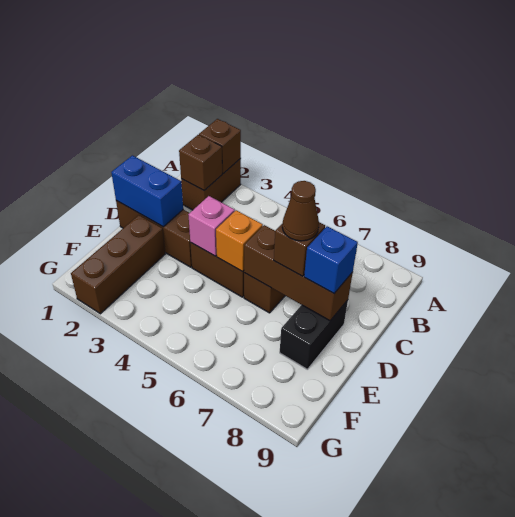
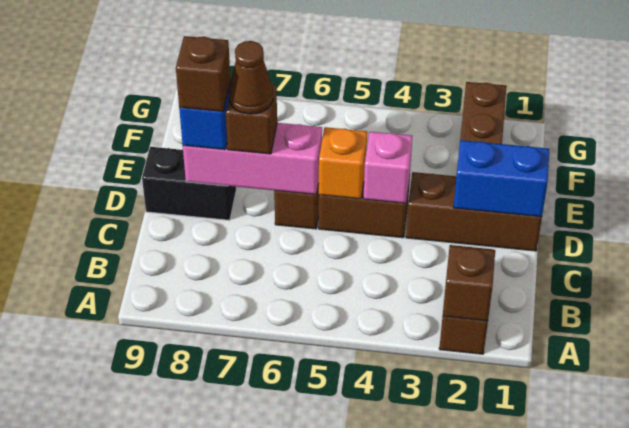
brown 1x1 brick [179,135,222,190] -> brown 1x1 brick moved to [176,36,231,112]
brown 1x3 brick [244,225,353,321] -> pink 1x3 brick [183,123,322,195]
black 1x2 brick [280,300,348,369] -> black 1x2 brick turned to [142,147,236,220]

